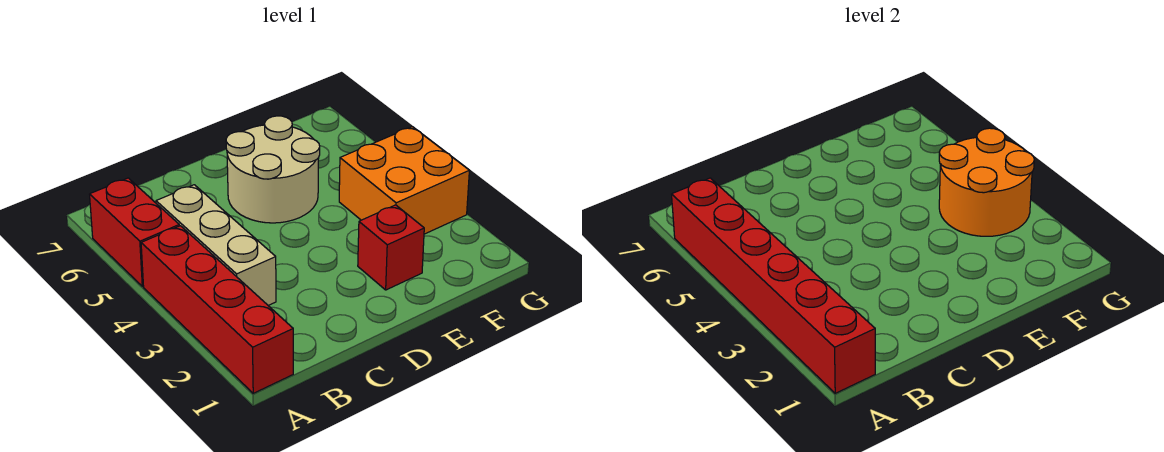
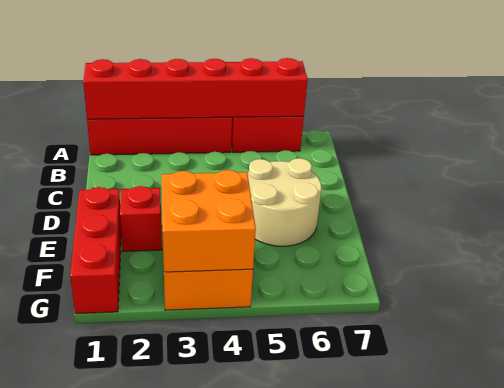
tan 1x3 brick [156,185,276,305] -> none
none -> red 1x3 brick [70,187,121,314]
orange 2x2 round brick [939,128,1034,236] -> orange 2x2 brick [162,170,256,272]

